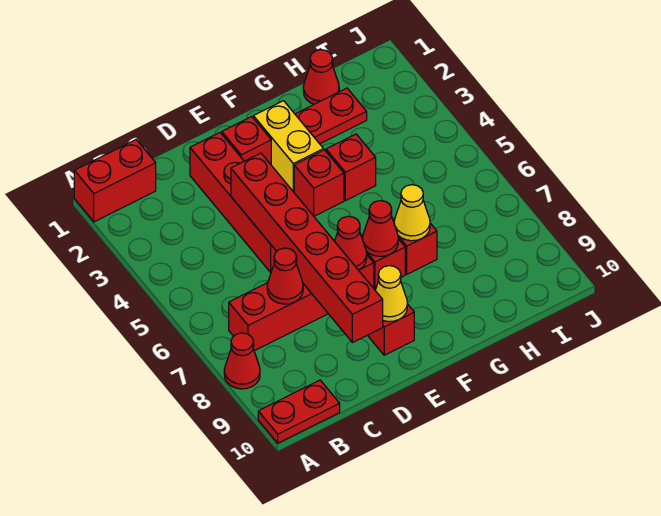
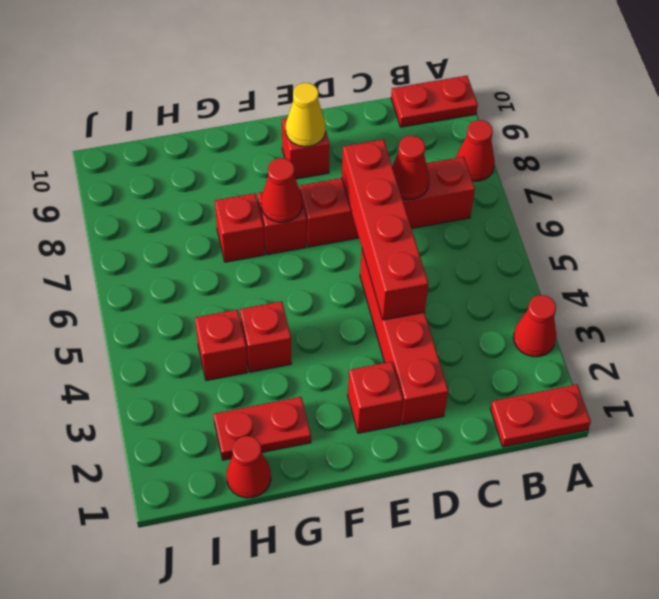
red 1x2 brick [74,140,156,222] -> red 1x2 plate [490,384,591,447]
red 1x6 brick [231,153,383,343] -> red 1x4 brick [342,139,428,320]
red 1x1 cone [335,216,367,270] -> red 1x1 cone moved to [513,295,556,357]
yellow 1x2 brick [253,101,324,192] -> none
red 1x1 brick [294,150,344,216] -> red 1x1 brick moved to [195,310,248,381]
yellow 1x1 cone [394,185,430,241] -> none

